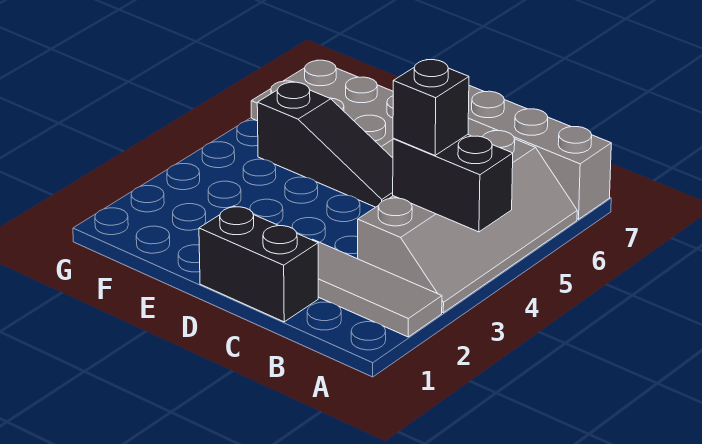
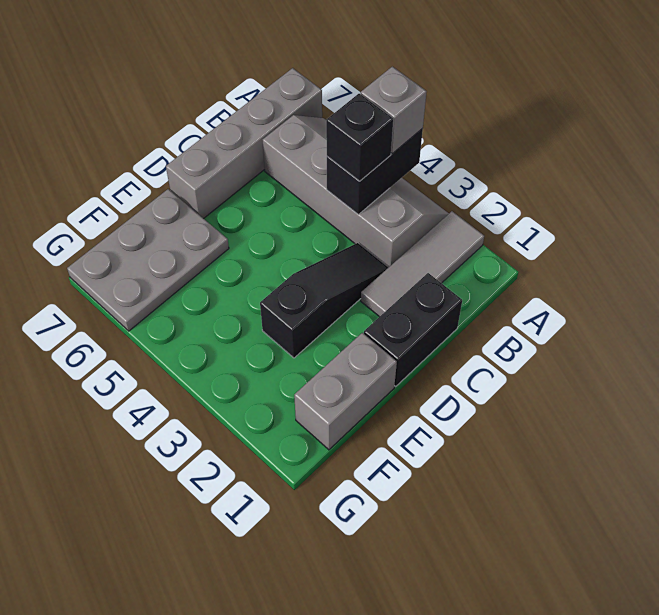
none -> grey 1x1 brick [361,67,427,154]
black 1x3 slope [257,82,393,207] -> black 1x3 slope moved to [260,243,389,358]
none -> grey 1x2 brick [294,333,397,450]

